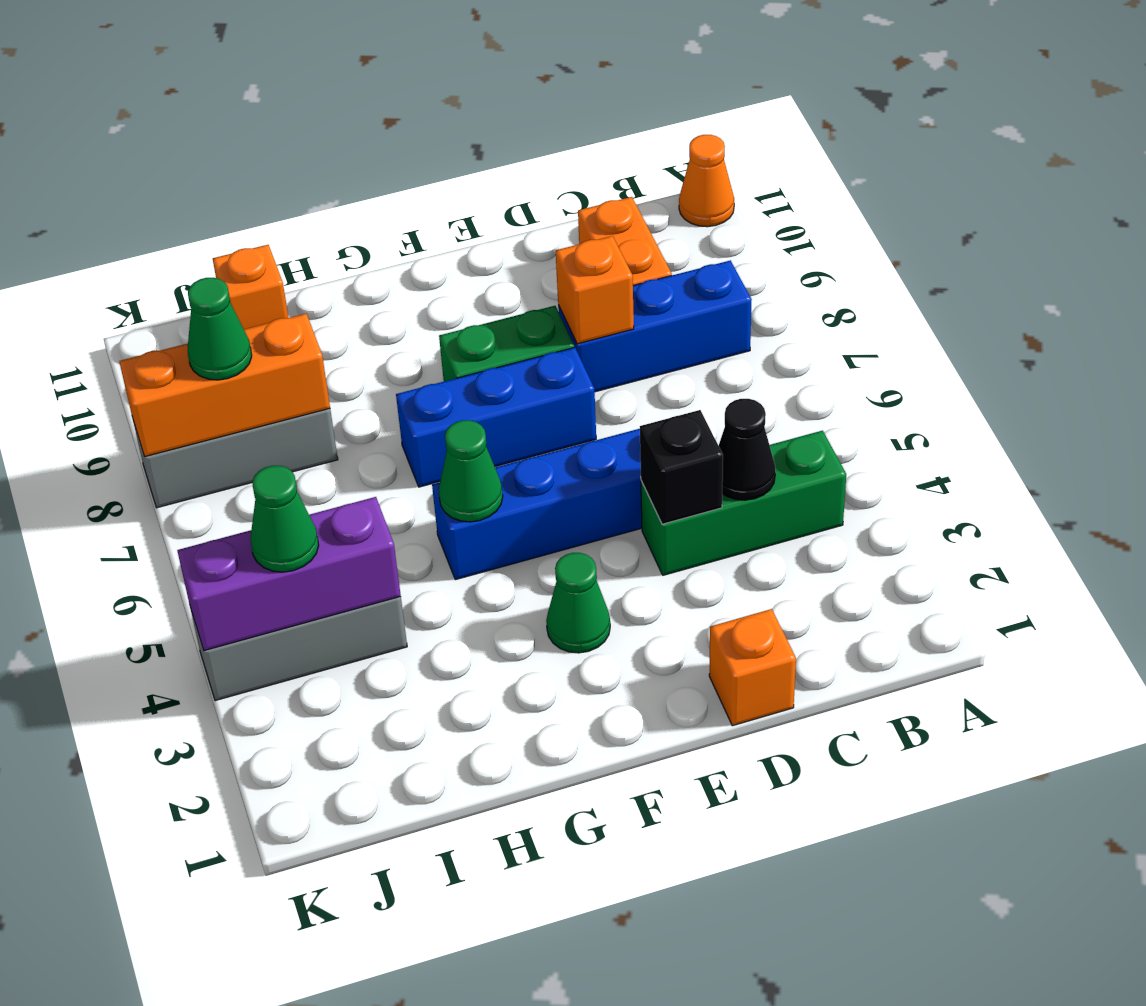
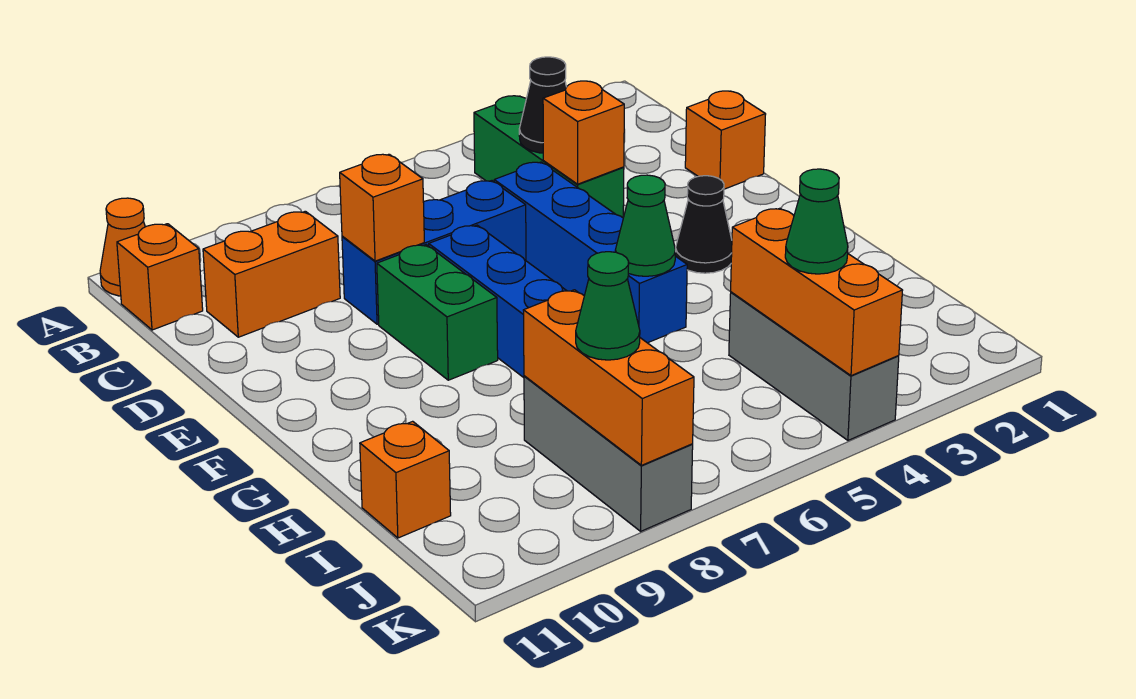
blue 1x3 brick [558,260,752,392] -> blue 1x3 brick turned to [342,181,526,324]
none -> orange 1x1 brick [117,224,203,330]
black 1x1 brick [640,410,723,524] -> orange 1x1 brick [543,81,624,184]
green 1x1 cone [546,553,610,653] -> black 1x1 cone [675,176,732,273]
purple 1x3 brick [177,497,401,651] -> orange 1x3 brick [731,208,903,376]

